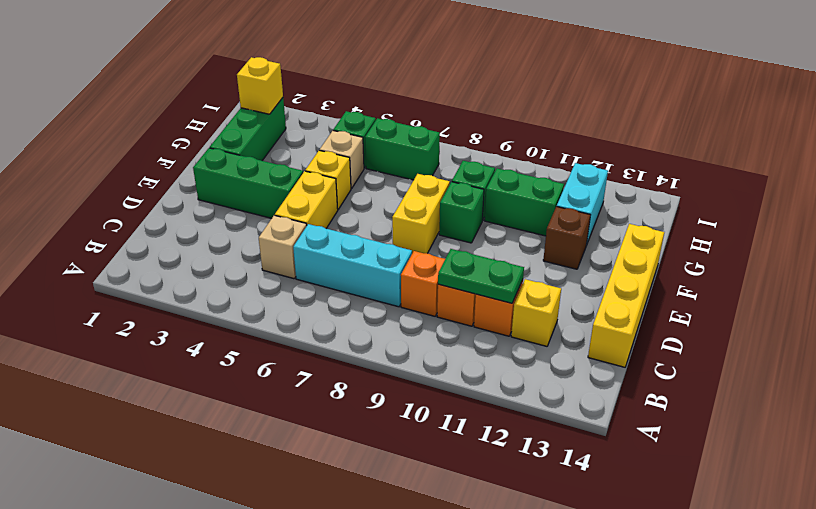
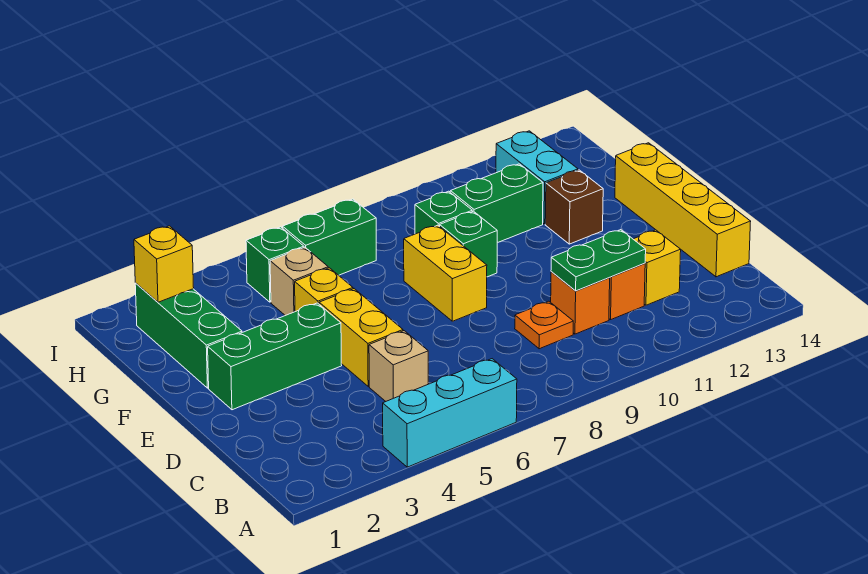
cyan 1x3 brick [293,224,412,307] -> cyan 1x3 brick moved to [383,359,517,467]
orange 1x1 brick [401,251,445,316] -> orange 1x1 plate [515,301,573,349]

